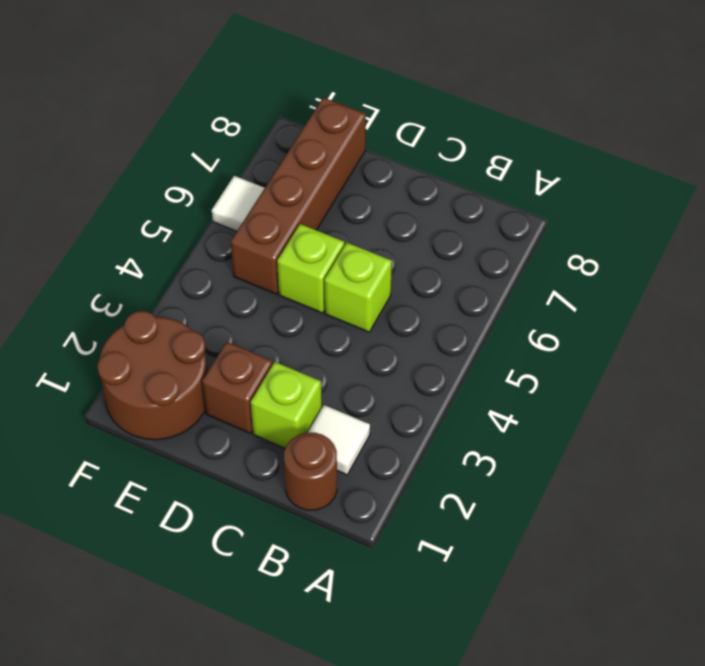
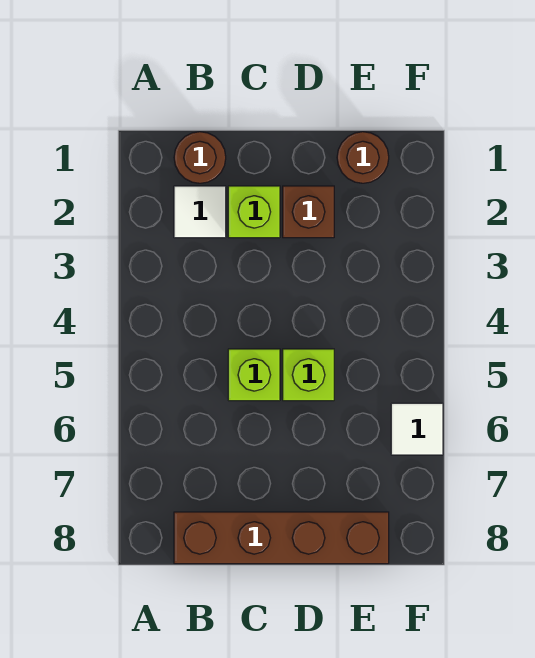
brown 2x2 round brick [98,311,207,440] -> brown 1x1 round brick [337,132,389,183]
brown 1x4 brick [231,98,366,294] -> brown 1x4 brick turned to [174,512,389,564]

